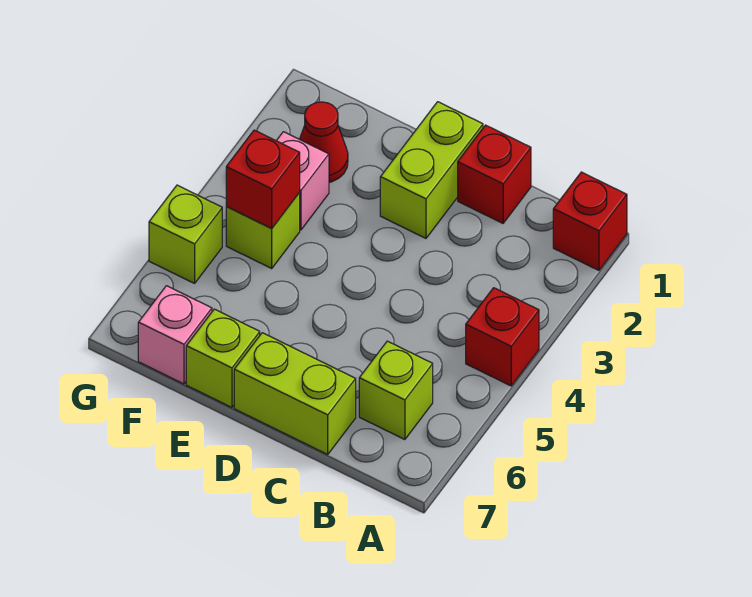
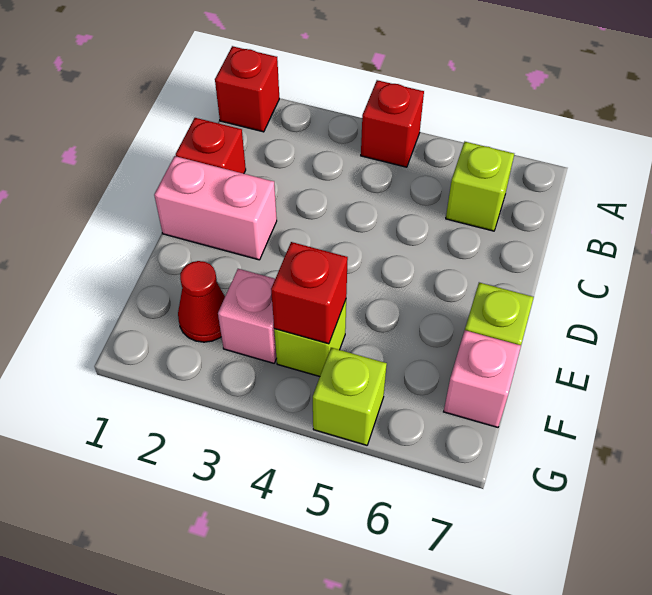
lime 1x2 brick [234,333,356,454] -> none
lime 1x2 brick [380,102,483,238] -> pink 1x2 brick [154,156,277,260]

